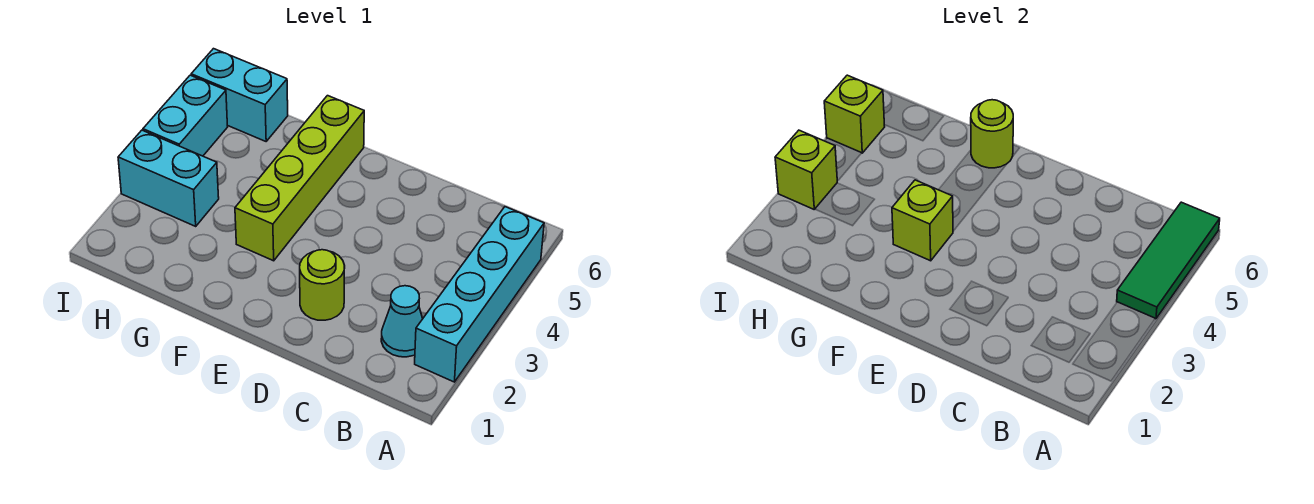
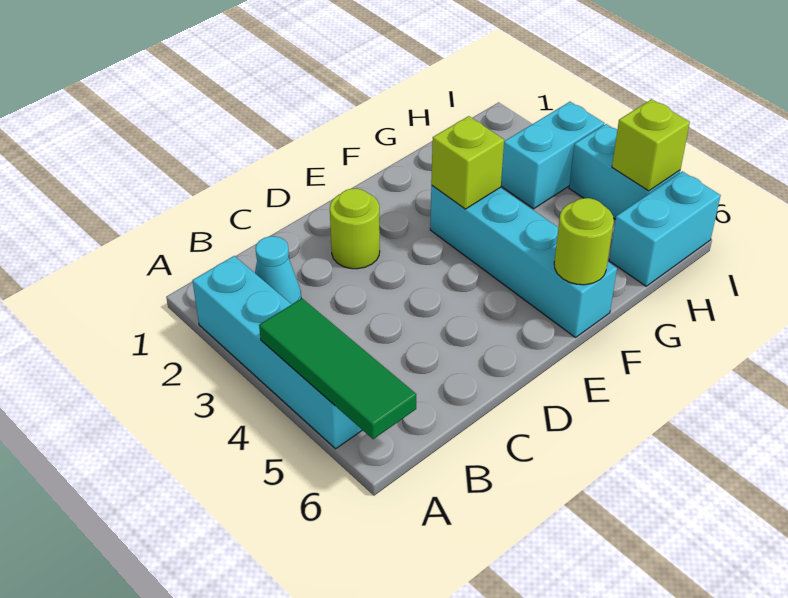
lime 1x4 brick [235,96,364,261] -> cyan 1x4 brick [430,186,617,337]
lime 1x1 brick [775,130,837,209] -> none

